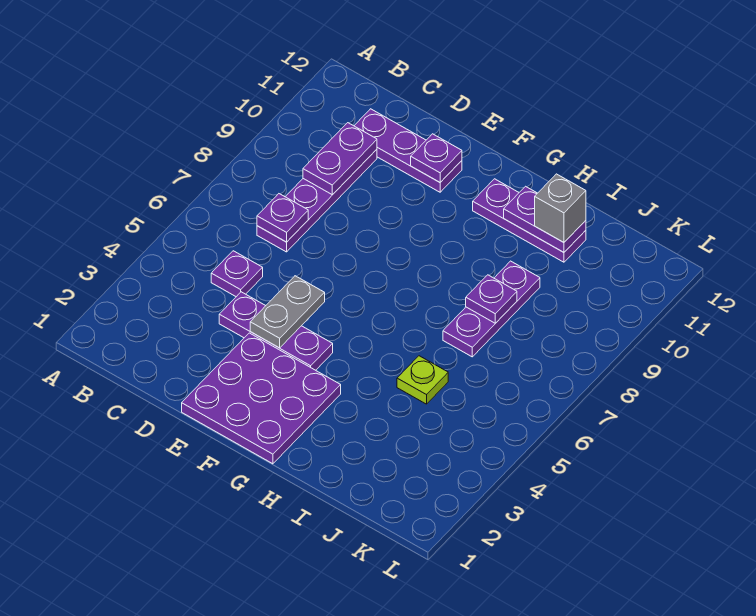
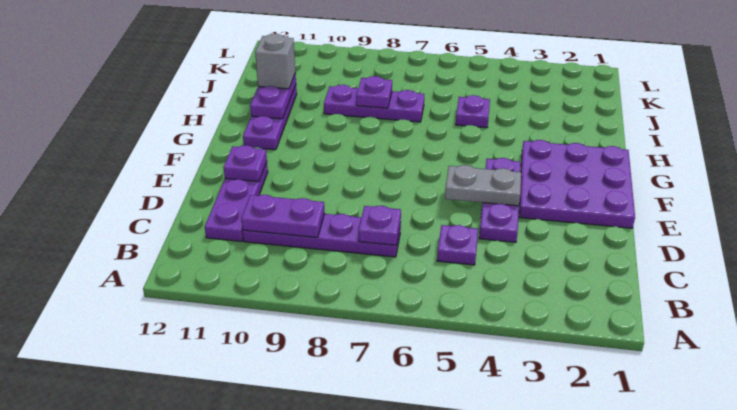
lime 1x1 plate [397,356,448,404] -> purple 1x1 plate [456,95,490,128]

